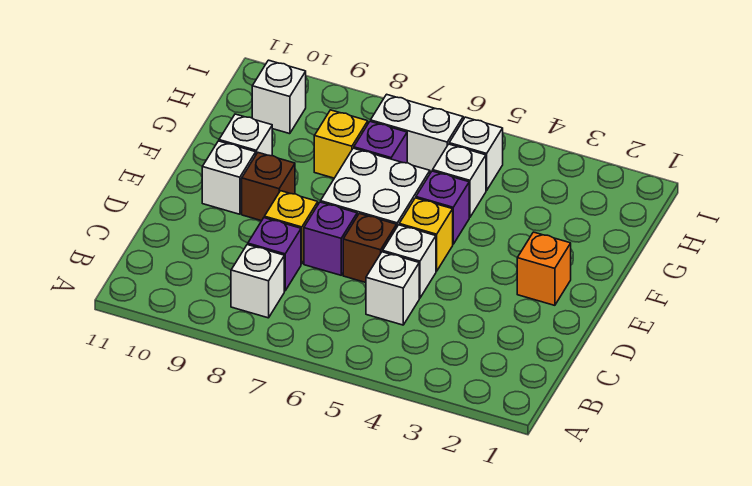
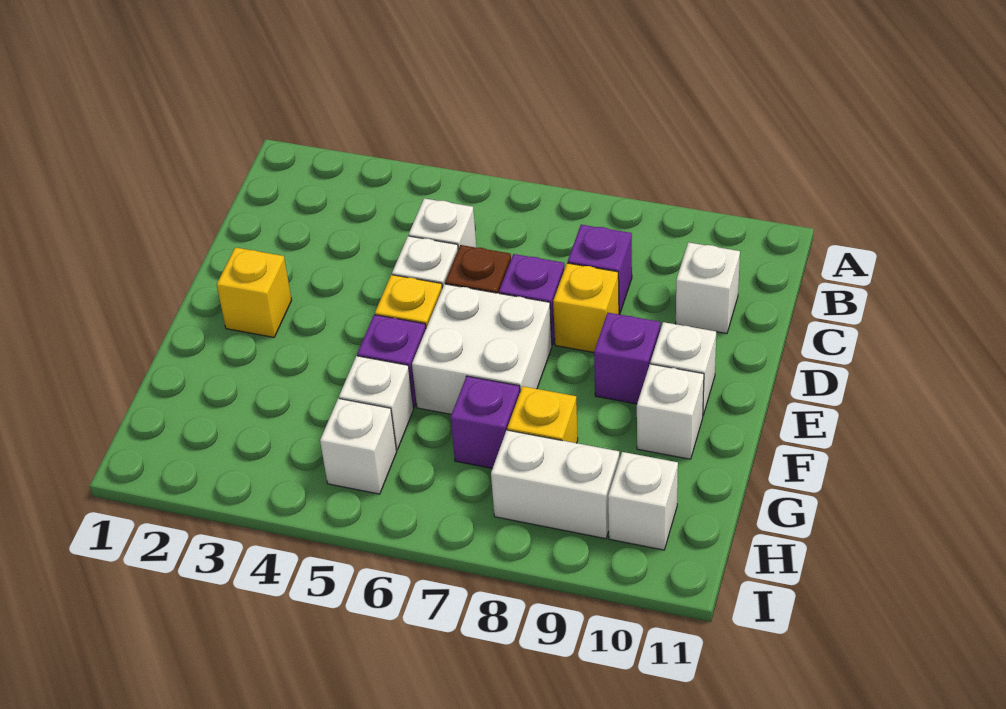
white 1x1 brick [231,245,284,318] -> white 1x1 brick moved to [676,242,740,334]
orange 1x1 brick [517,232,571,305] -> yellow 1x1 brick [217,247,292,337]
brown 1x1 brick [242,153,295,221] -> purple 1x1 brick [594,313,660,404]
white 1x2 brick [371,94,463,173] -> white 1x2 brick moved to [491,430,619,539]

